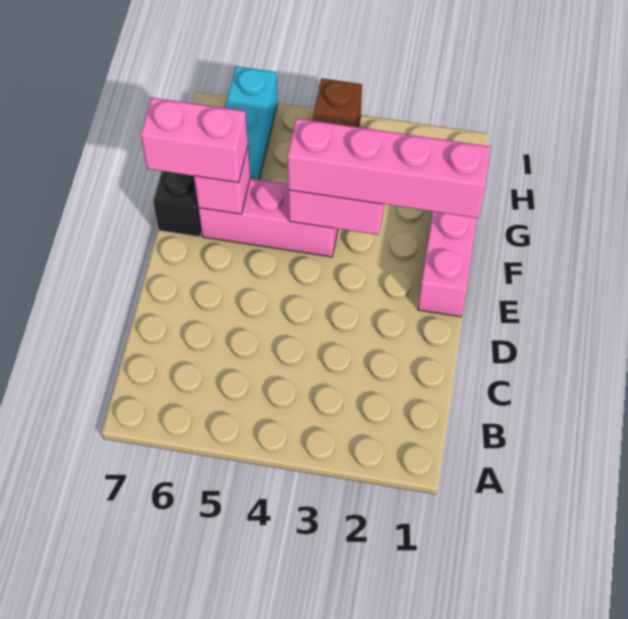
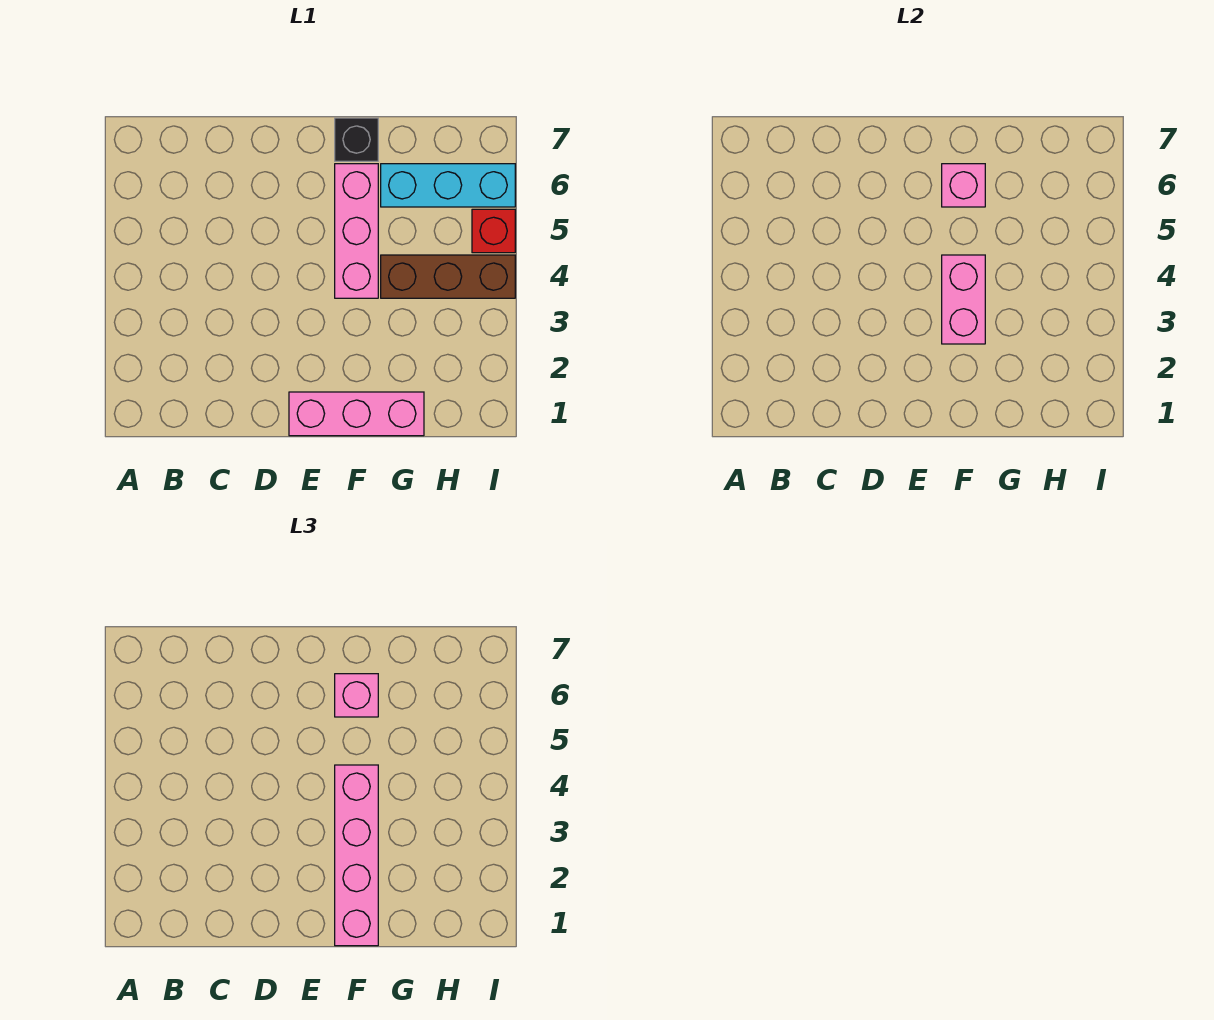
pink 1x2 brick [141,98,248,183] -> pink 1x1 brick [335,674,378,717]
none -> red 1x1 brick [472,209,515,253]

